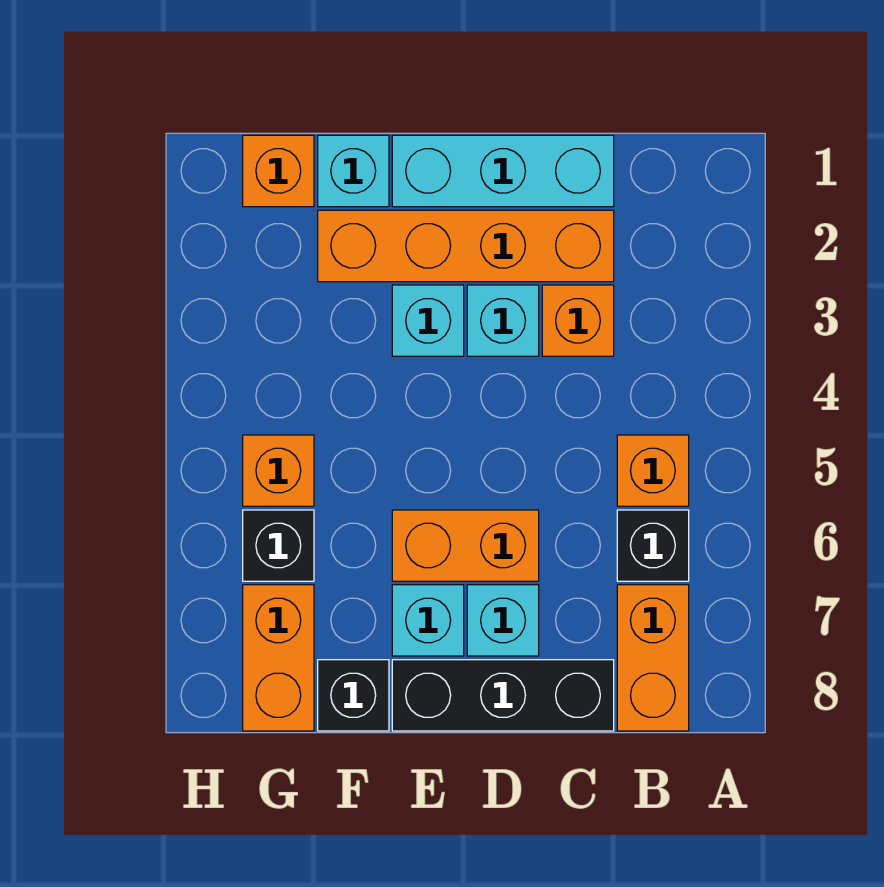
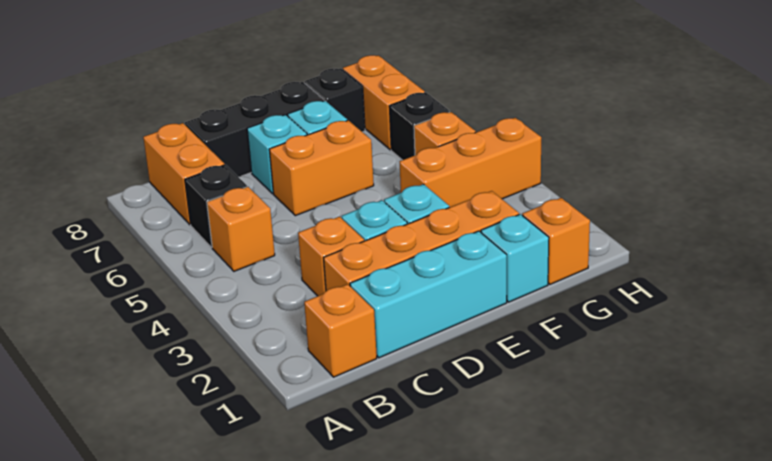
none -> orange 1x1 brick [304,284,377,377]
none -> orange 1x3 brick [400,118,541,207]

